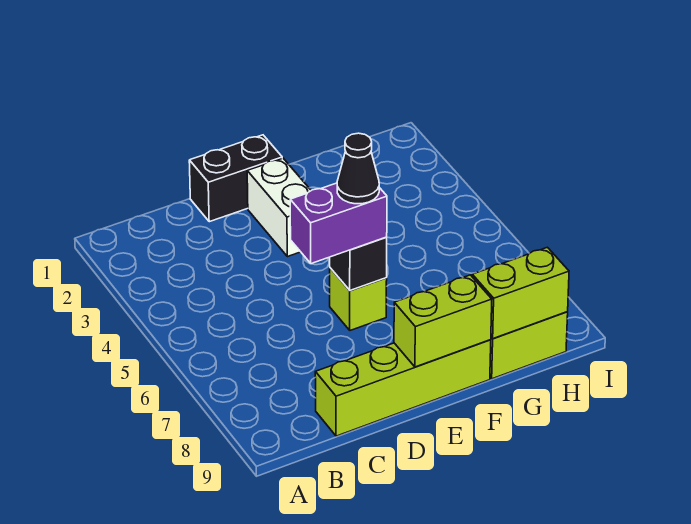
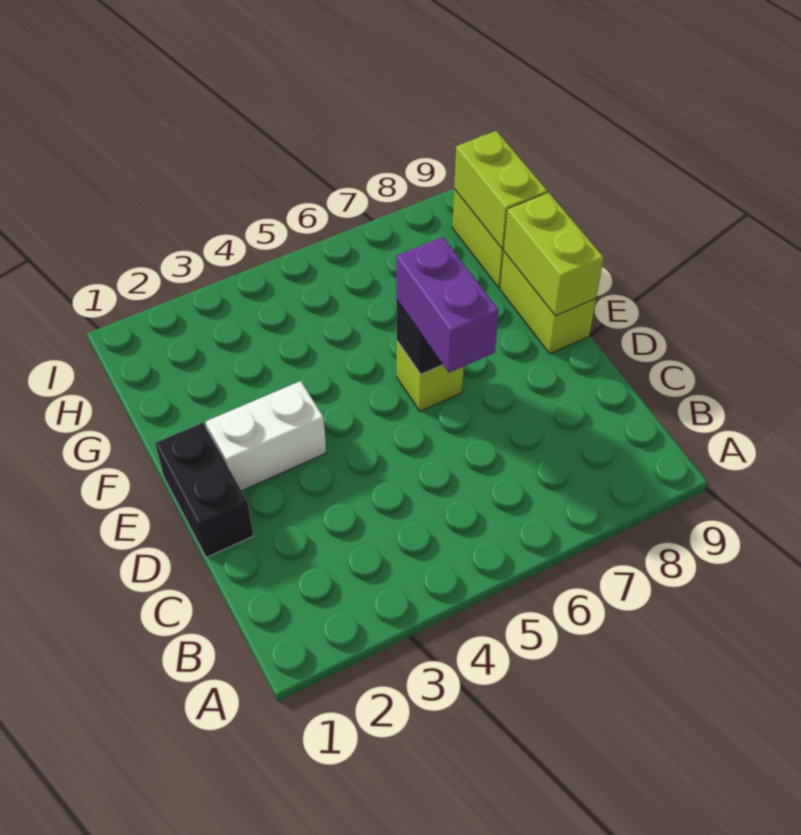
lime 1x4 brick [315,340,491,436] -> lime 1x2 brick [500,251,596,354]
black 1x1 cone [337,133,379,204] -> none

